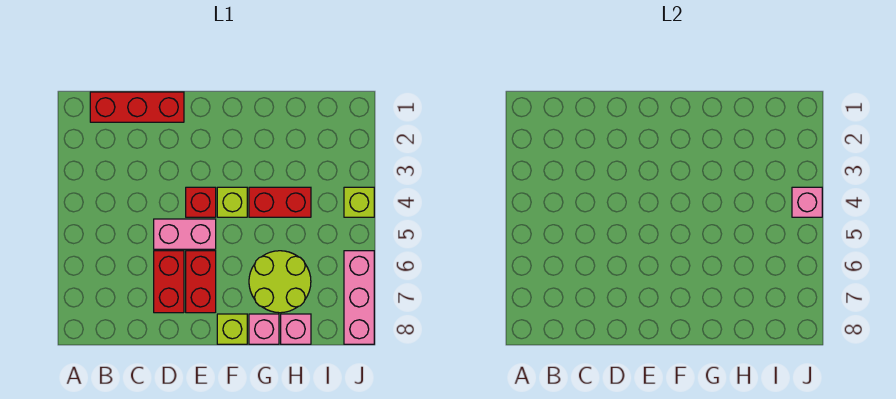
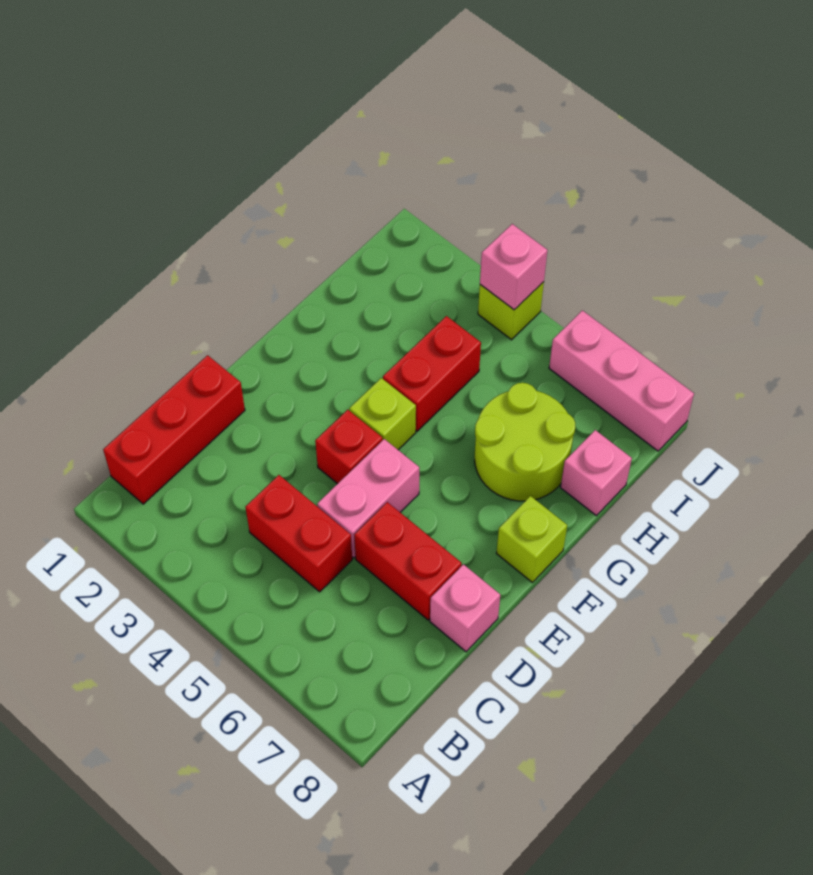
red 1x2 brick [186,251,216,313] -> red 1x2 brick moved to [245,475,352,592]
pink 1x1 brick [249,314,279,344] -> pink 1x1 brick moved to [430,564,500,652]

